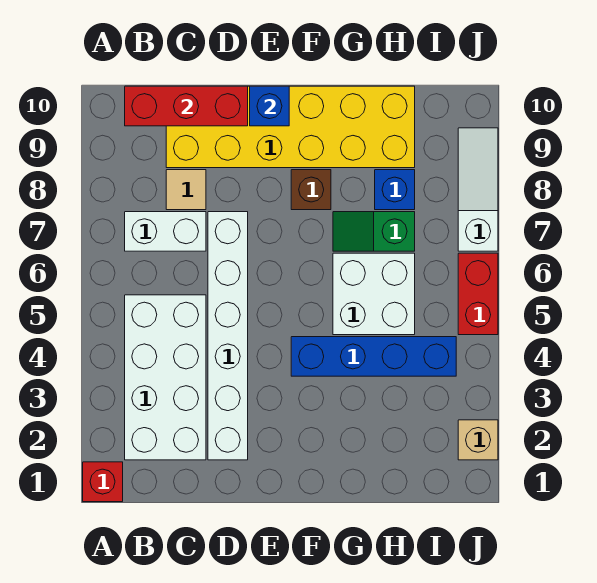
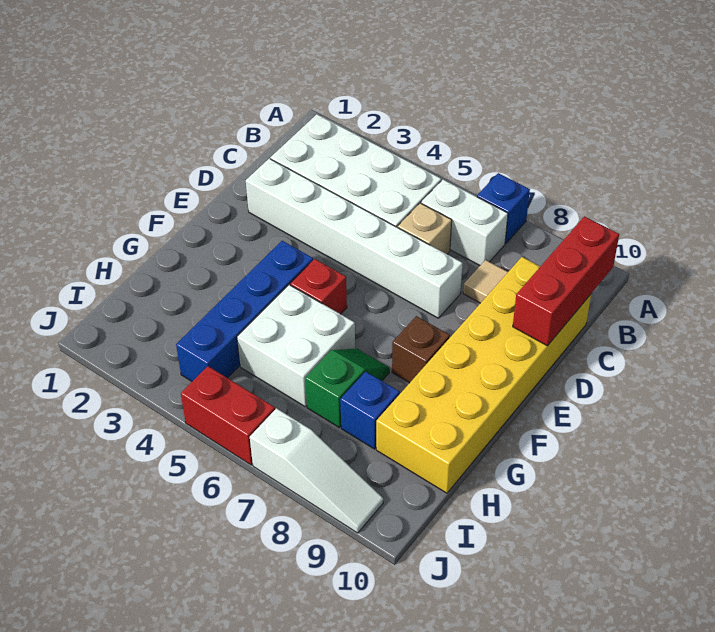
red 1x1 brick [83,462,123,502] -> red 1x1 brick moved to [290,259,347,314]
white 1x2 brick [125,212,206,251] -> white 1x2 brick turned to [421,180,508,266]
blue 1x1 brick [250,86,289,126] -> blue 1x1 brick moved to [477,173,530,243]
tan 1x1 brick [458,420,498,460] -> tan 1x1 brick moved to [398,203,452,254]

